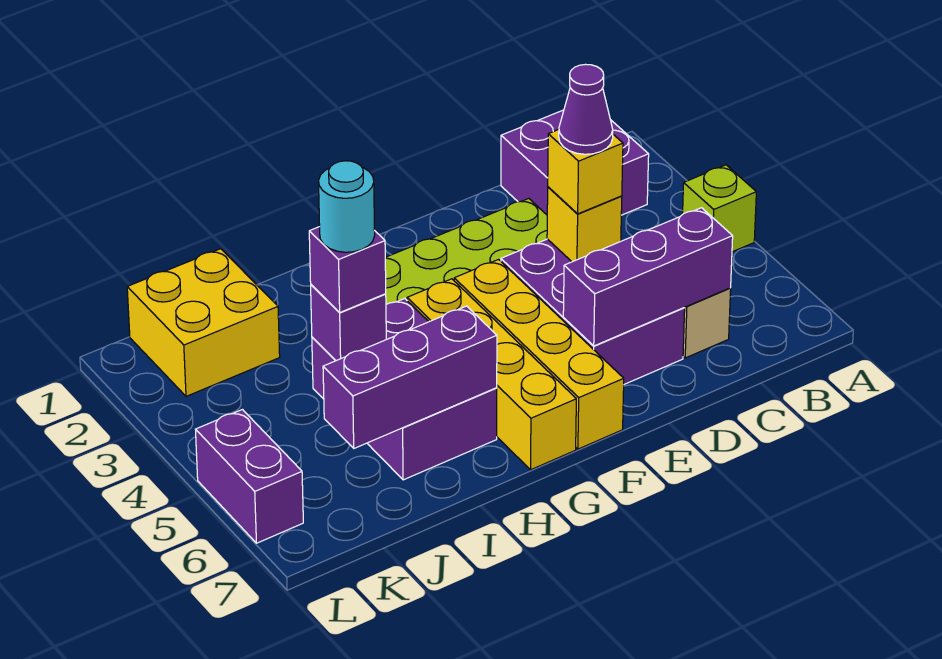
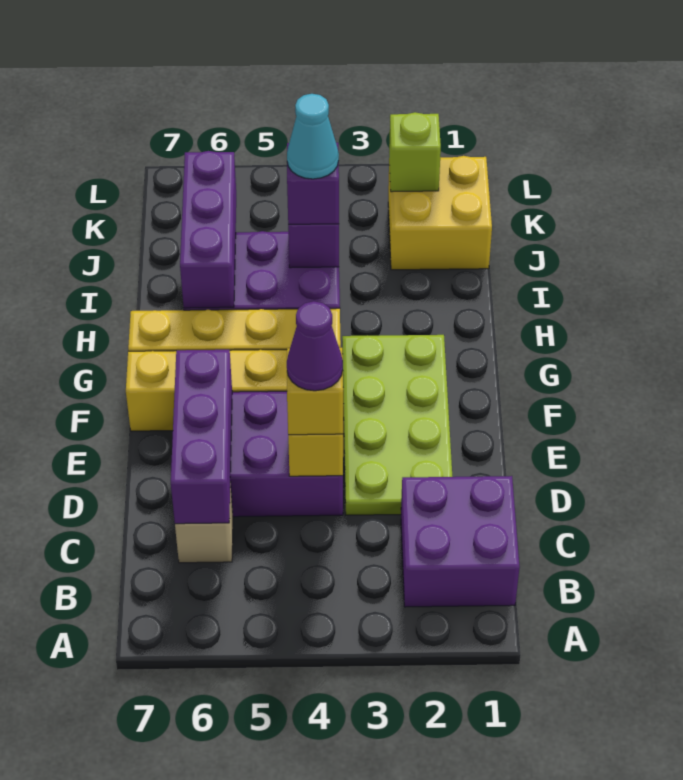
lime 1x1 brick [683,165,756,252] -> lime 1x1 brick moved to [389,112,441,192]
cyan 1x1 round brick [319,161,375,252] -> cyan 1x1 cone [287,94,339,179]
purple 1x2 brick [196,410,303,543] -> none

